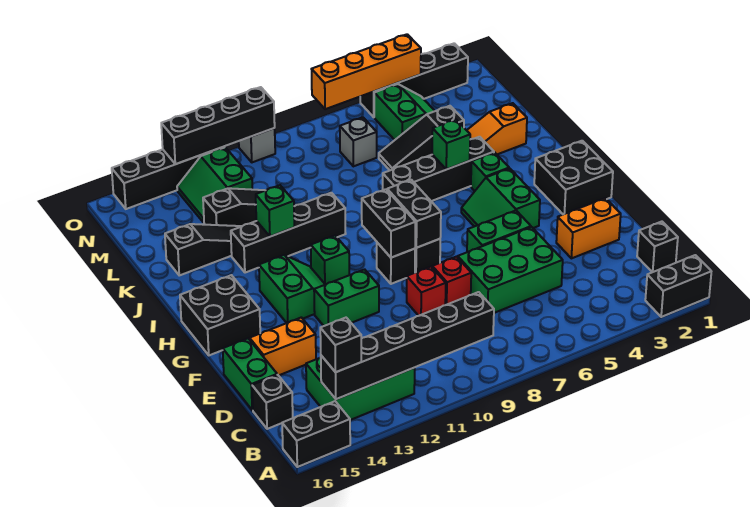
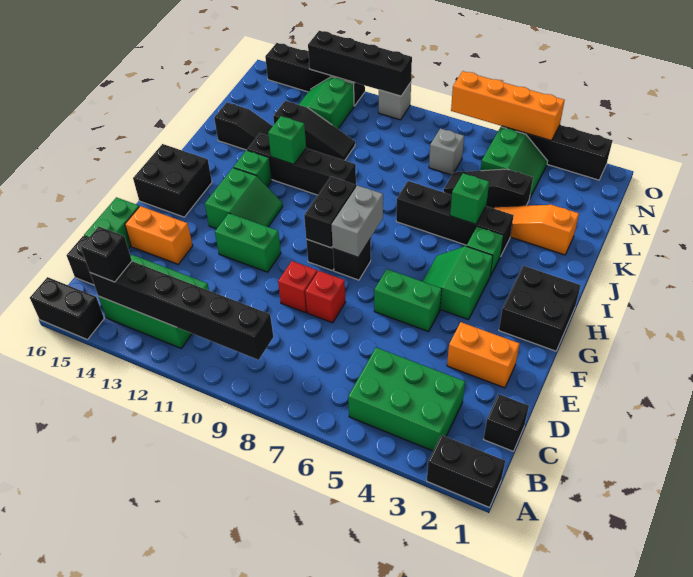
green 2x3 brick [458,227,563,313] -> green 2x3 brick moved to [348,348,465,451]
black 1x2 brick [387,180,441,248] -> grey 1x2 brick [331,185,383,257]
green 1x1 brick [311,236,349,285] -> green 1x1 brick moved to [233,150,272,187]

